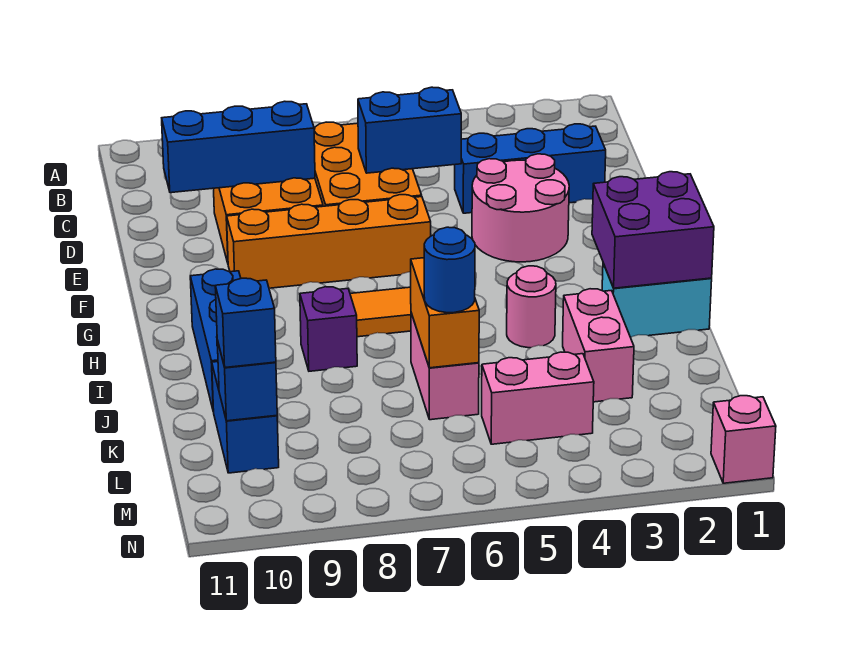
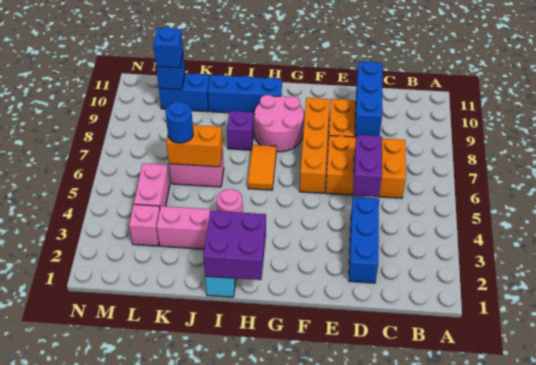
blue 1x2 brick [358,87,461,173] -> purple 1x2 brick [353,135,382,197]
pink 2x2 round brick [472,154,569,262] -> pink 2x2 round brick moved to [255,95,304,152]
pink 1x1 brick [711,396,776,483] -> pink 1x1 brick moved to [129,204,160,246]

